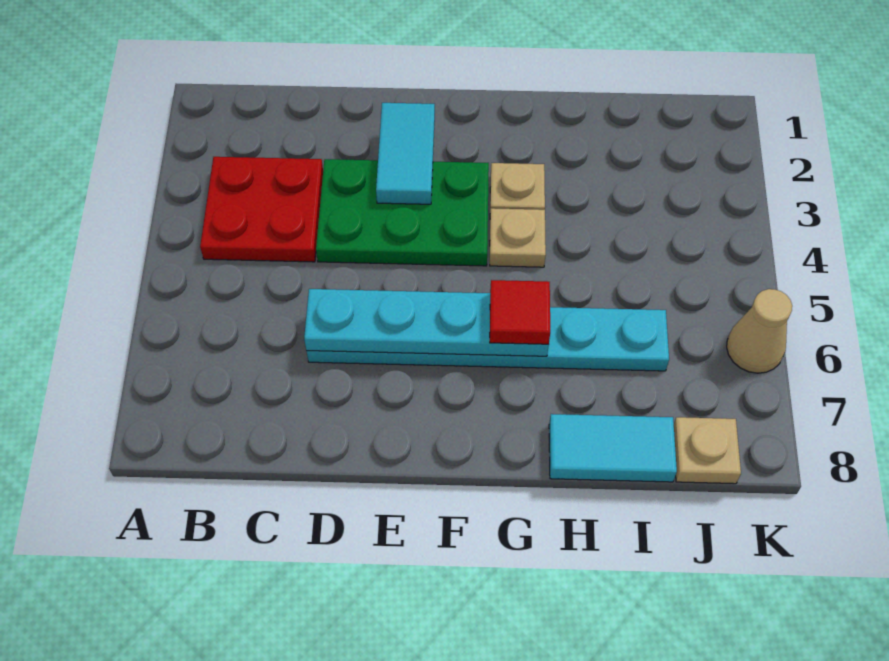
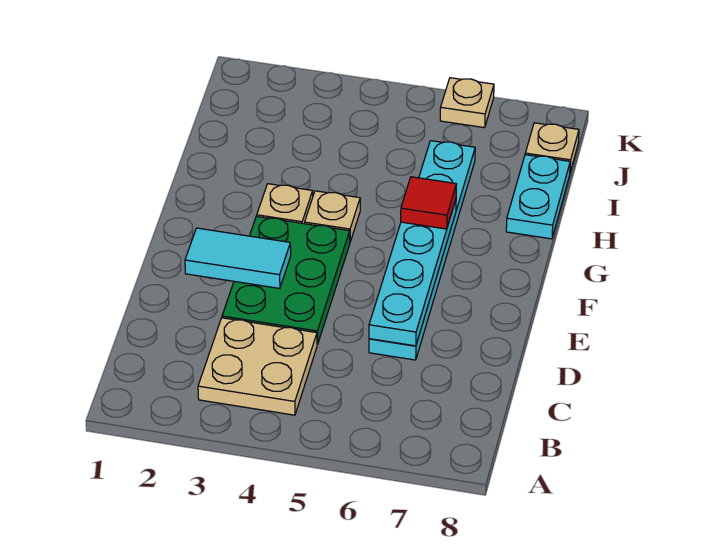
red 2x2 plate [200,157,323,262] -> tan 2x2 plate [198,318,317,415]
cyan 1x2 tile [549,414,677,482] -> cyan 1x2 plate [506,155,570,239]
tan 1x1 cone [727,289,792,373] -> tan 1x1 plate [440,78,494,128]

